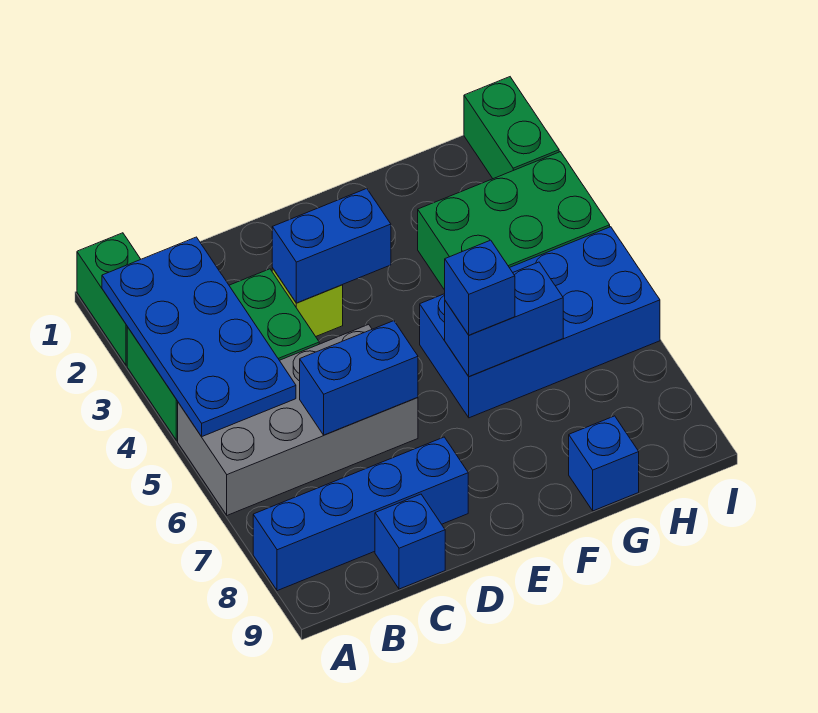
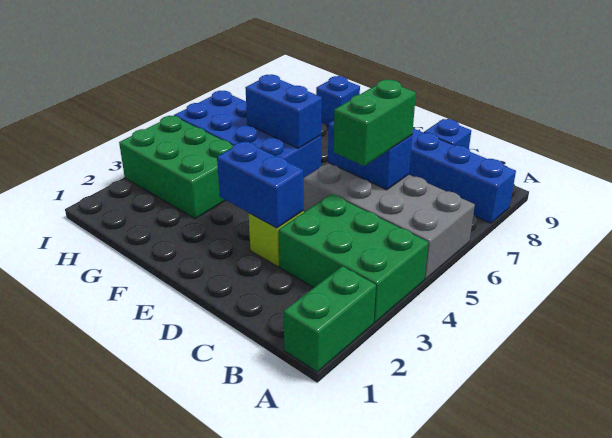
blue 2x4 plate [102,237,296,437] -> none
blue 1x1 brick [445,240,515,335] -> none
green 1x2 brick [464,77,559,179] -> green 1x2 brick moved to [333,80,416,166]

